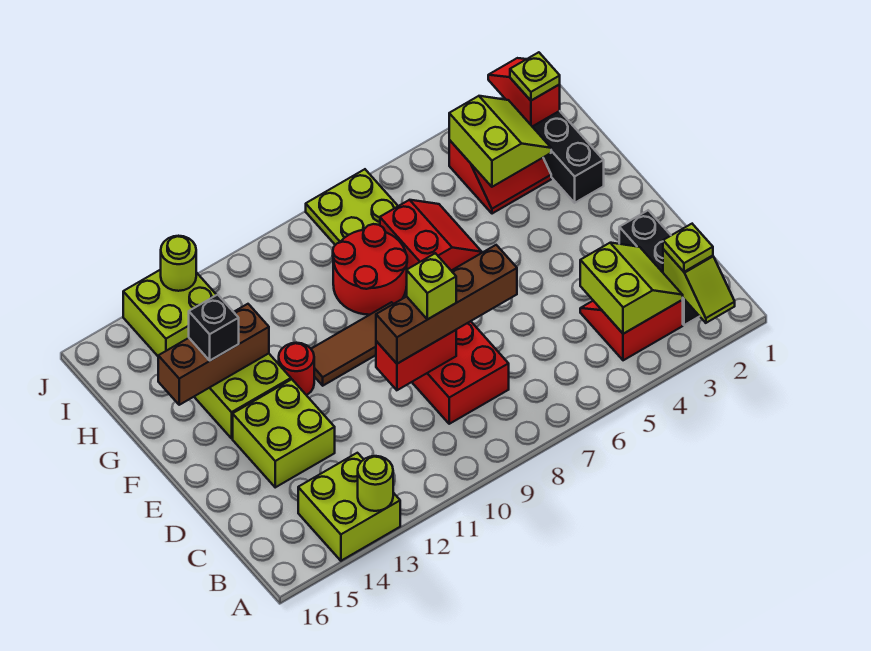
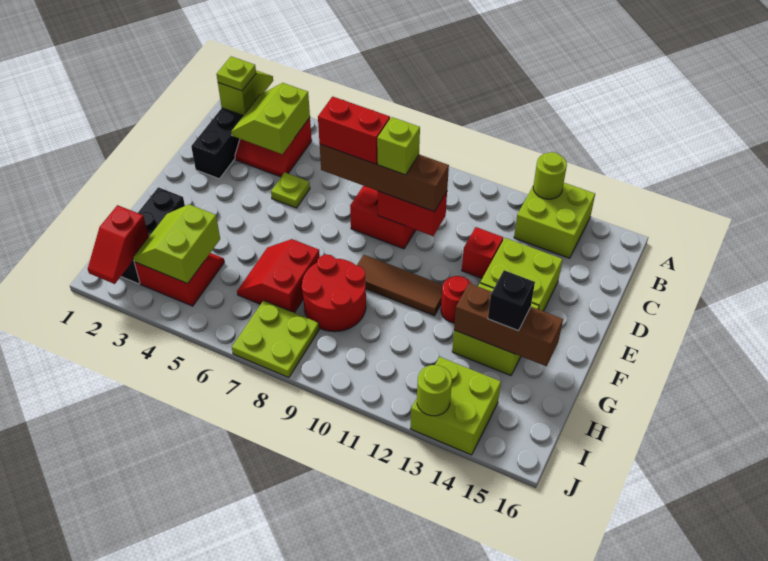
none -> red 1x2 brick [318,97,390,164]
none -> red 1x1 brick [462,227,503,278]
lime 1x1 plate [510,52,560,101] -> lime 1x1 plate moved to [271,173,310,208]

